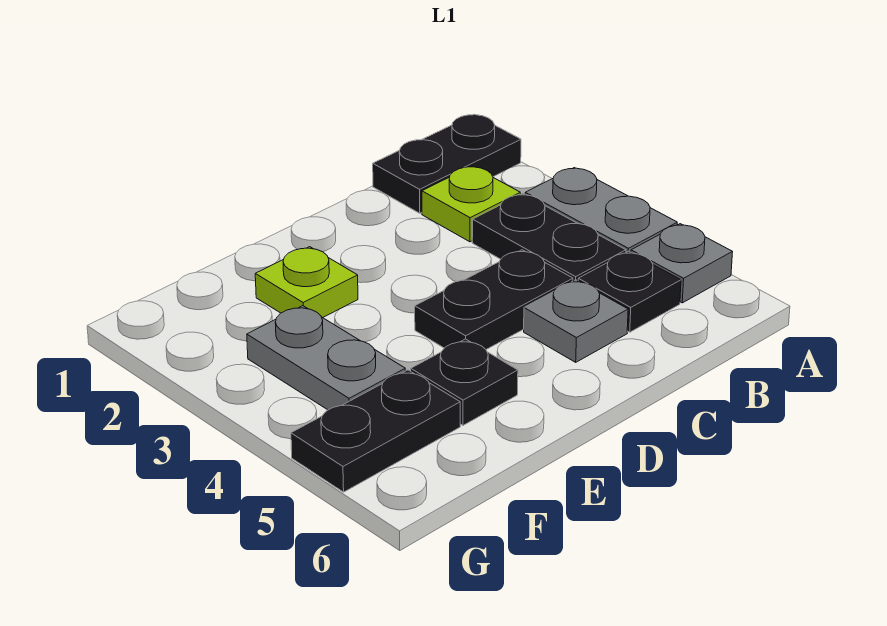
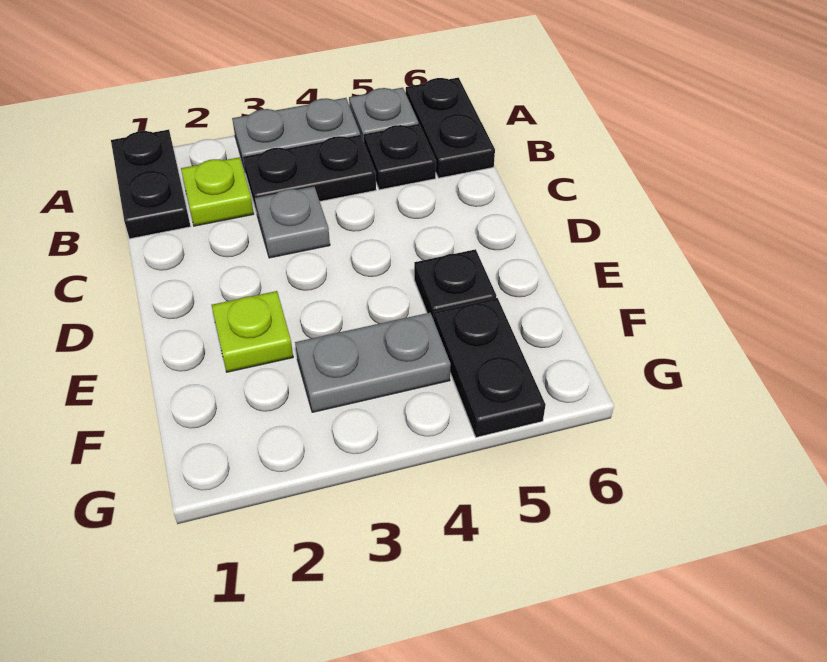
black 1x2 plate [415,250,573,349] -> black 1x2 plate moved to [406,78,495,178]
grey 1x1 plate [524,280,628,362] -> grey 1x1 plate moved to [255,187,330,258]

